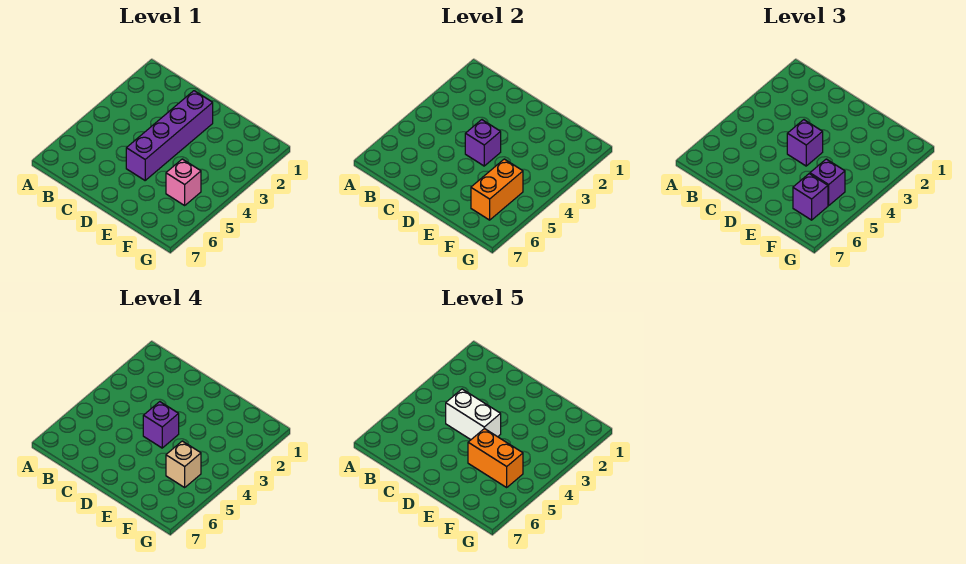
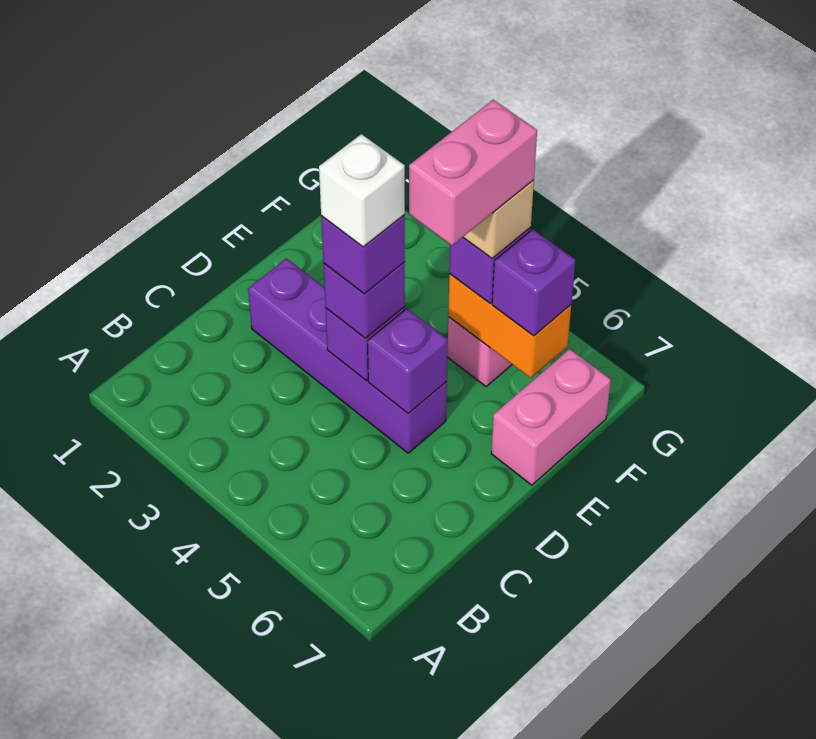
white 1x2 brick [446,389,501,440] -> white 1x1 brick [319,134,405,247]
none -> purple 1x1 brick [368,309,448,414]
orange 1x2 brick [468,428,523,487] -> pink 1x2 brick [409,100,537,246]
none -> pink 1x2 brick [491,349,611,485]

